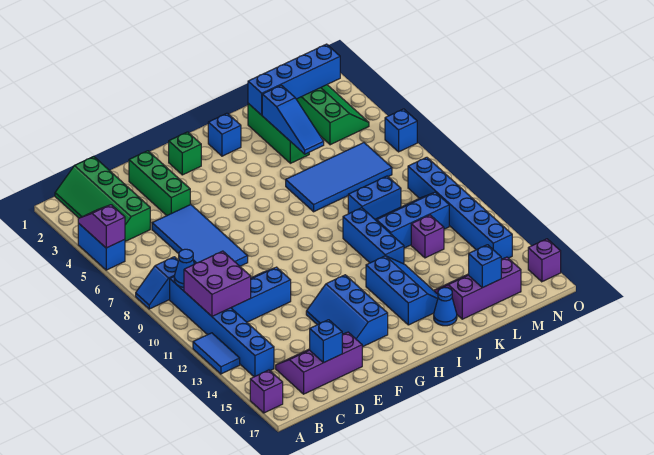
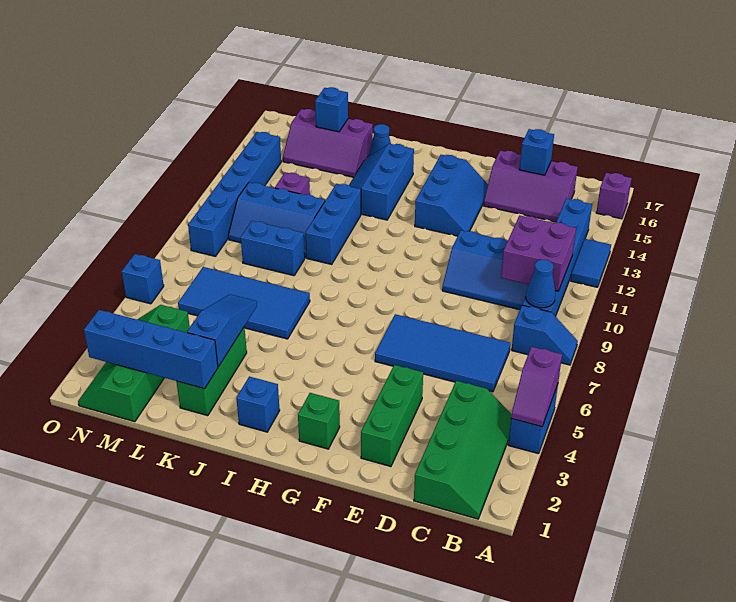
blue 2x4 tile [152,204,248,266] -> blue 2x4 tile turned to [375,314,510,392]
purple 1x1 brick [528,239,561,282] -> none

